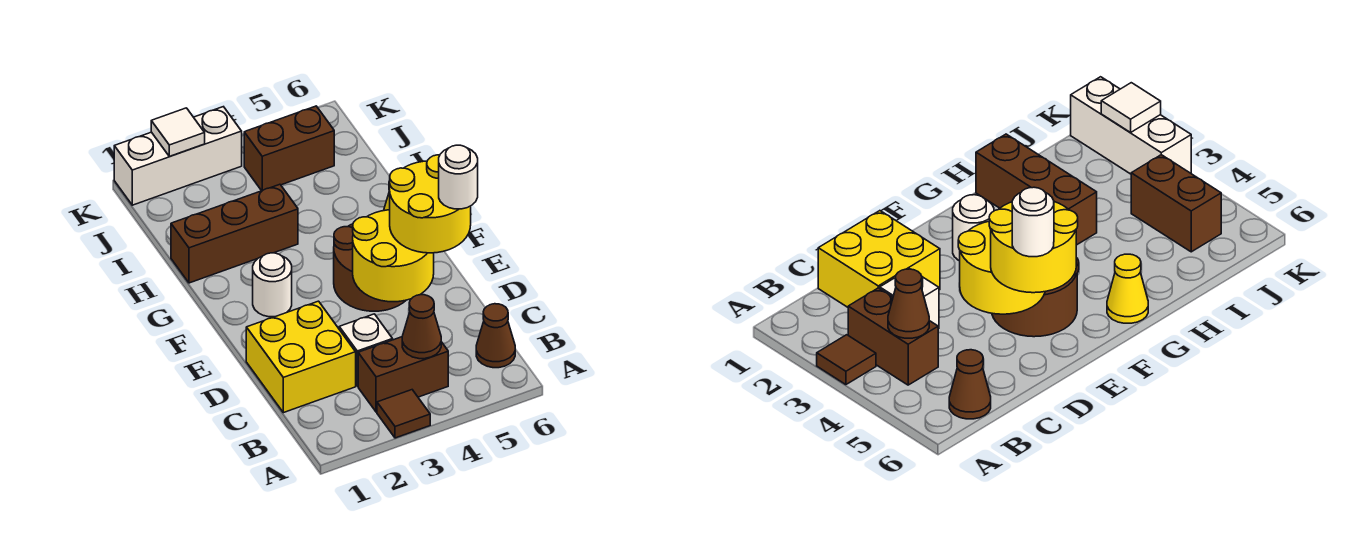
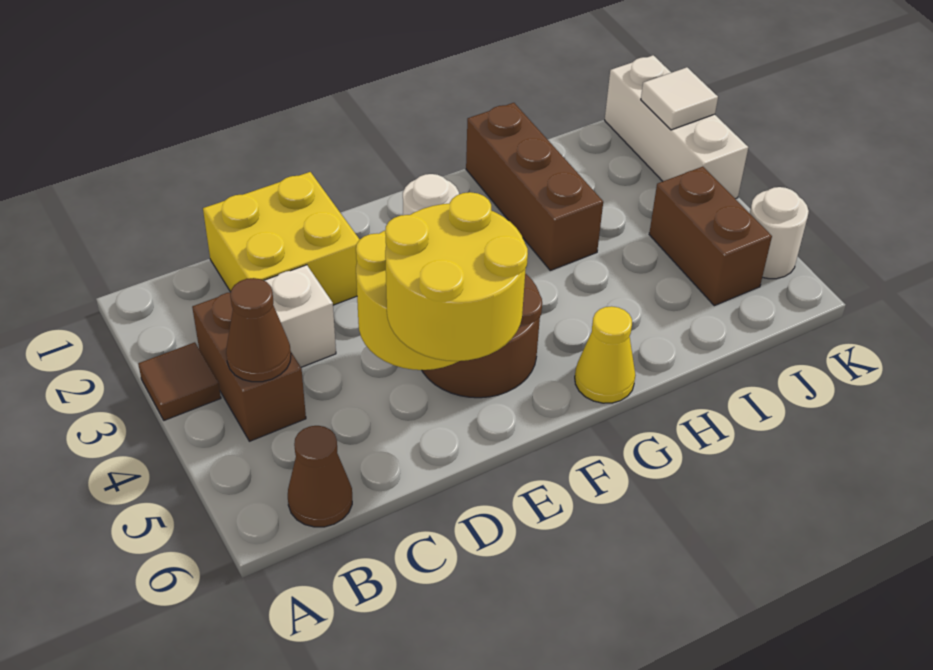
white 1x1 round brick [439,145,478,209] -> white 1x1 round brick moved to [750,187,809,279]

